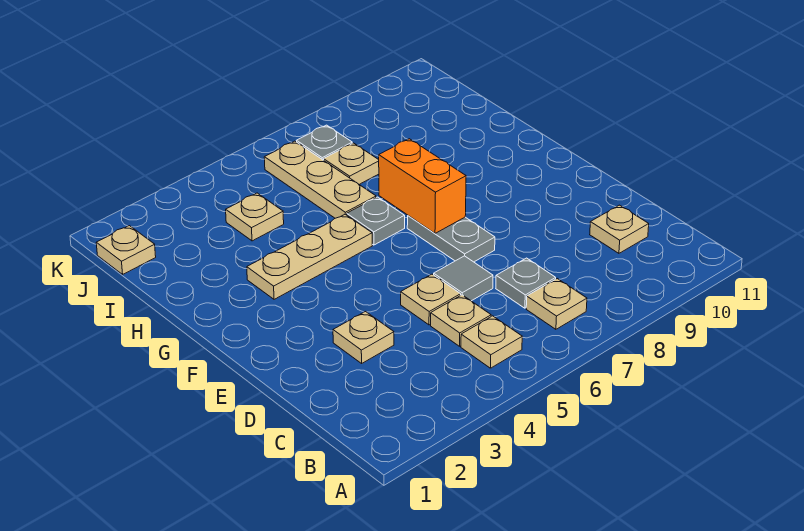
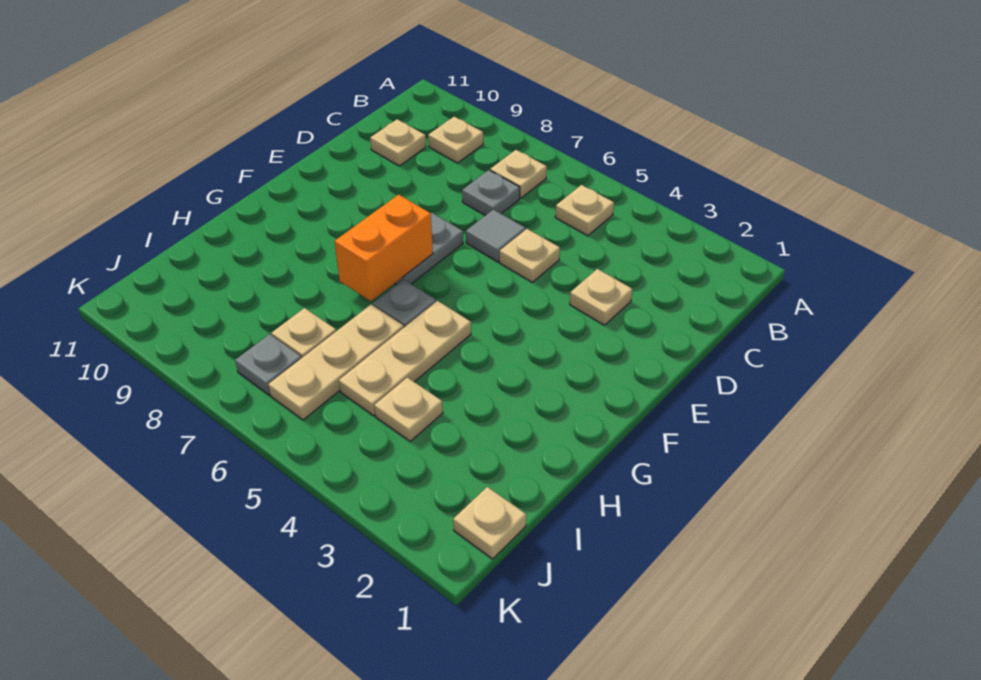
tan 1x1 plate [431,295,491,346] -> tan 1x1 plate moved to [428,117,483,163]
tan 1x3 plate [247,214,372,299] -> tan 1x3 plate turned to [339,301,471,416]

